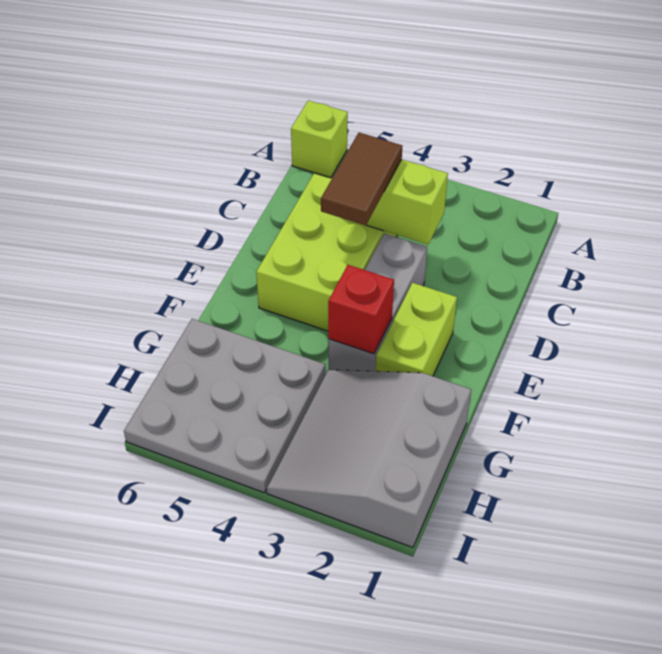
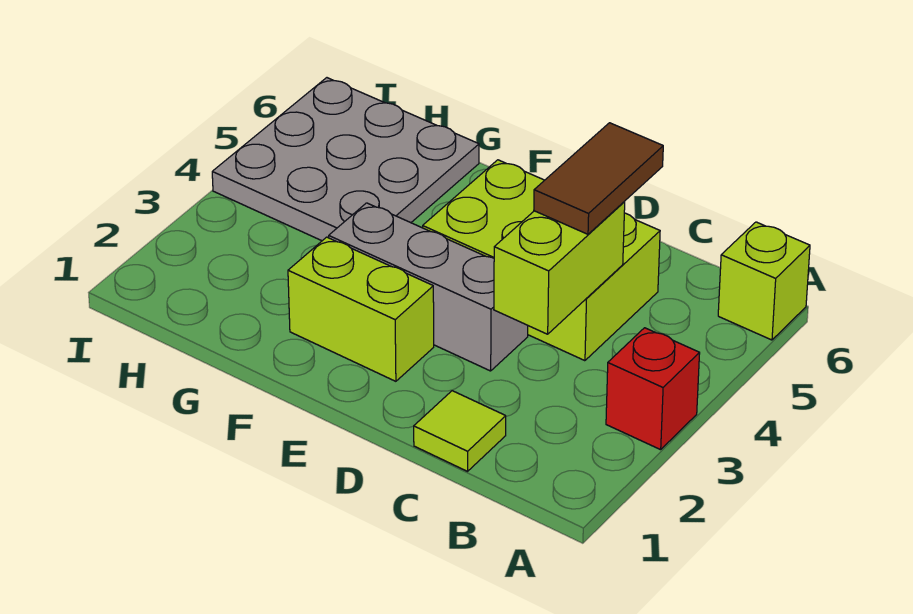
none -> lime 1x1 tile [414,391,506,471]
brown 1x2 tile [321,133,402,225] -> brown 1x2 tile turned to [534,123,663,234]
red 1x1 brick [328,265,394,354] -> red 1x1 brick moved to [606,328,700,450]
grey 3x3 slope [267,370,471,547] -> none

